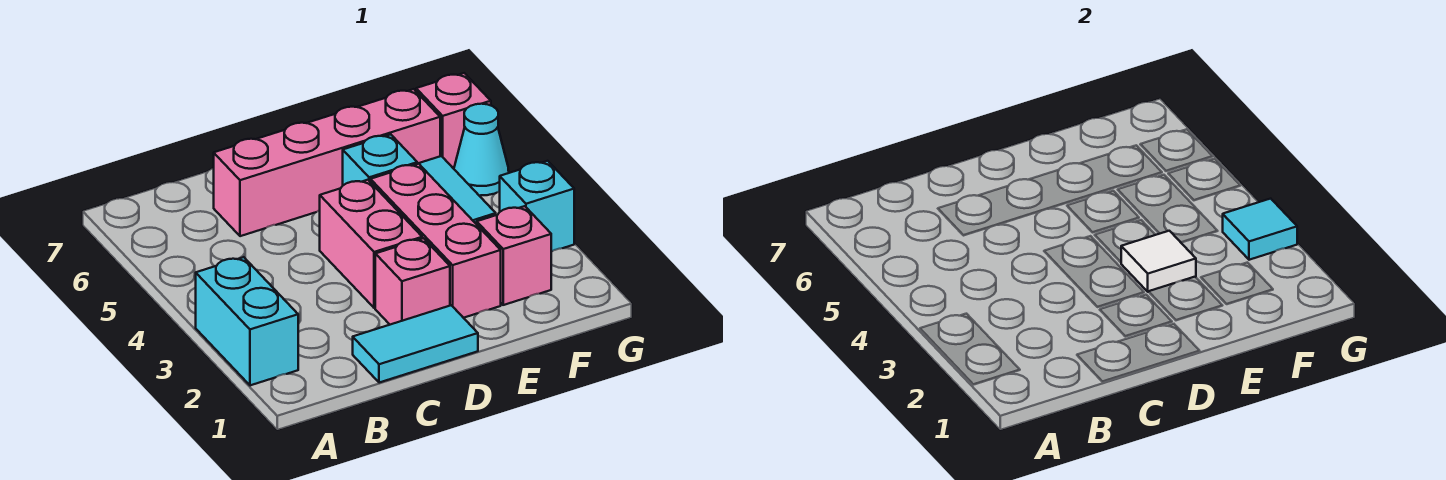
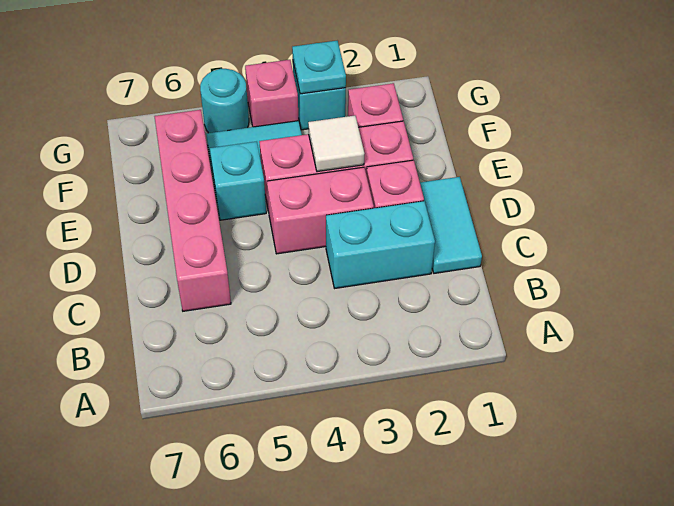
cyan 1x2 brick [196,257,298,385] -> cyan 1x2 brick moved to [326,201,435,288]
cyan 1x1 tile [1223,199,1297,260] -> cyan 1x1 plate [292,41,346,94]
cyan 1x1 cone [454,104,509,196] -> cyan 1x1 round brick [200,69,249,133]
pink 1x1 brick [416,73,491,169] -> pink 1x1 brick moved to [245,60,299,127]

